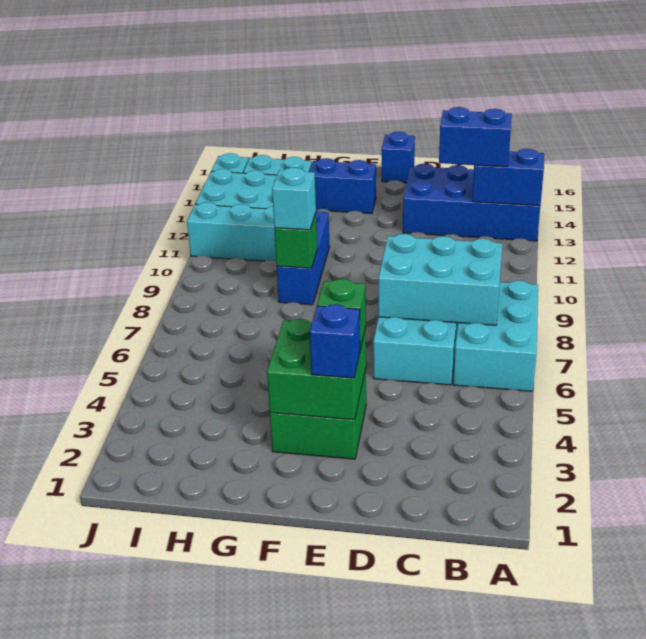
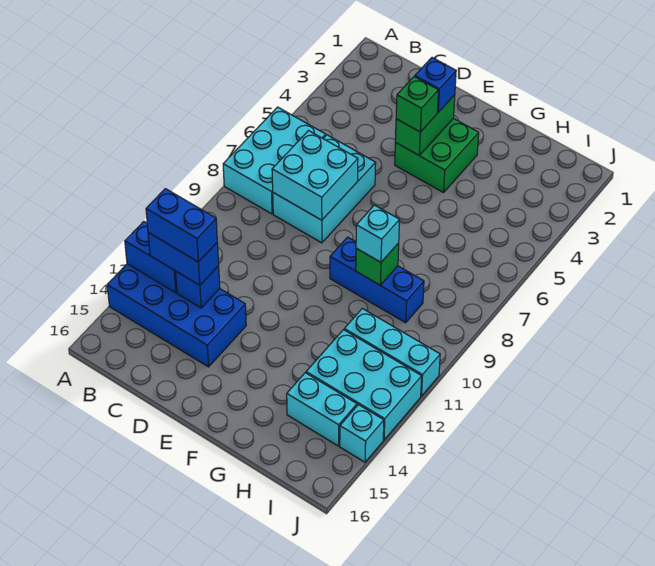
cyan 2x3 brick [378,234,502,325] -> cyan 2x2 brick [272,131,358,220]
green 2x2 brick [267,319,366,420] -> green 1x2 brick [395,95,455,156]
blue 1x1 brick [382,132,415,183] -> blue 1x1 brick moved to [176,266,220,308]
blue 1x2 brick [309,158,376,214] -> blue 1x2 brick moved to [146,189,217,262]
blue 1x3 brick [277,210,330,305] -> blue 1x3 brick turned to [330,237,424,323]

